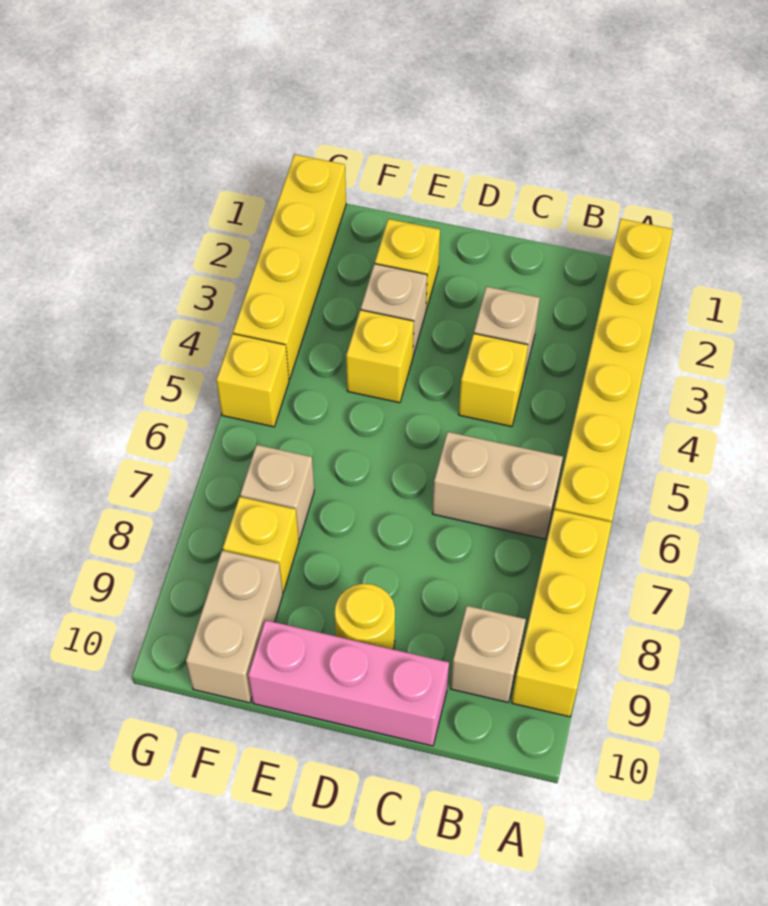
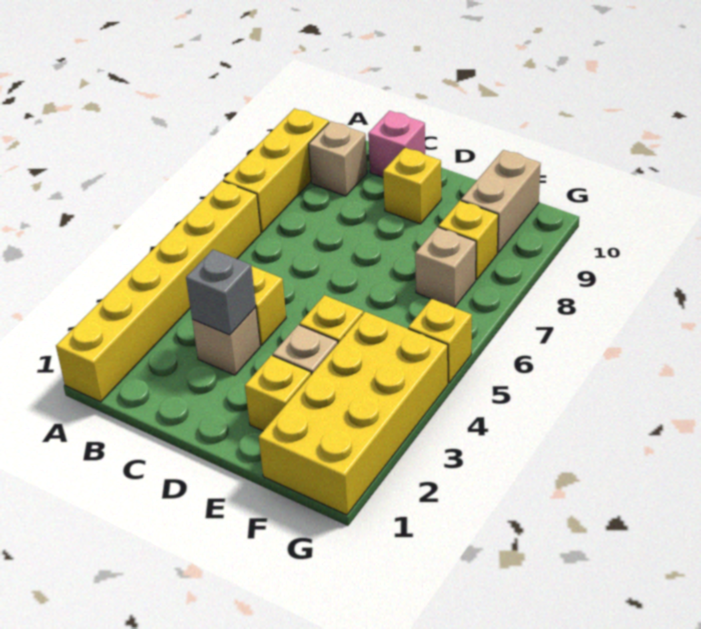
tan 1x2 brick [432,432,563,539] -> none
none -> grey 1x1 brick [186,250,256,335]
pink 1x3 brick [248,620,449,746] -> pink 1x1 brick [368,111,425,177]
yellow 1x1 round brick [335,584,395,649] -> yellow 1x1 brick [383,148,441,224]
yellow 1x4 brick [233,154,346,379] -> yellow 2x4 brick [259,312,448,515]

